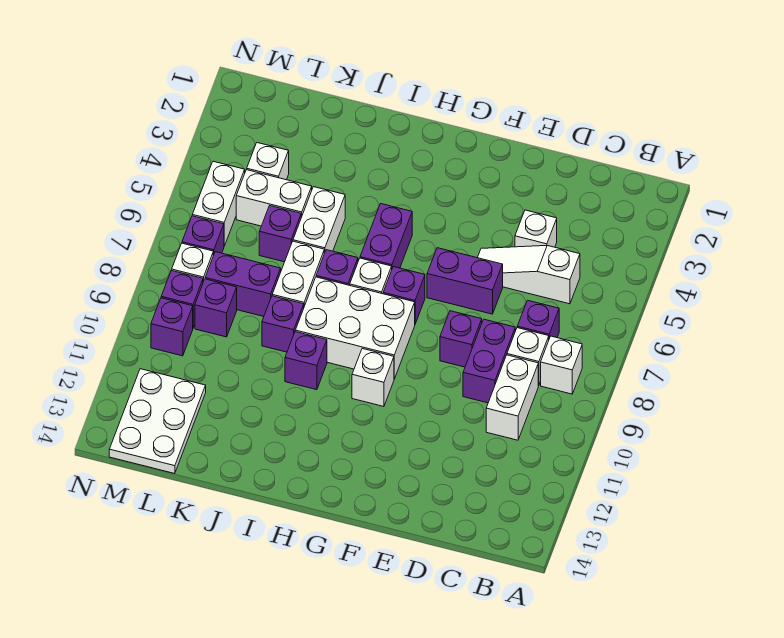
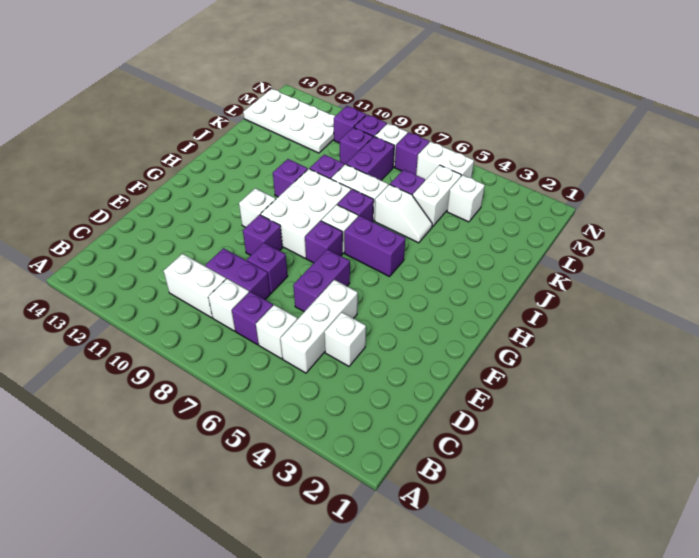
white 1x1 brick [541,336,582,394] -> white 1x1 brick moved to [256,305,297,359]
white 1x3 slope [478,246,580,304] -> white 1x3 brick [280,280,358,373]
none -> purple 1x1 brick [243,215,282,255]
white 1x2 brick [293,187,345,253] -> white 1x2 slope [375,184,432,243]
white 2x3 plate [109,369,206,474] -> white 2x4 plate [243,89,335,153]

